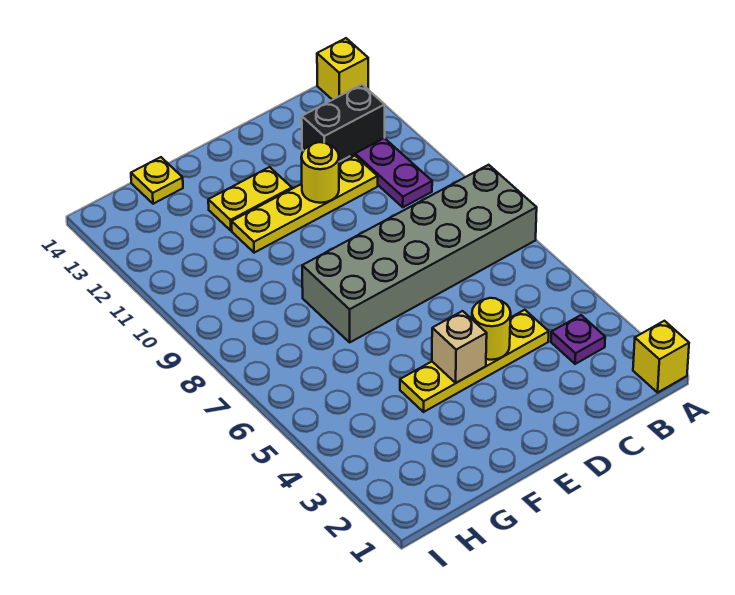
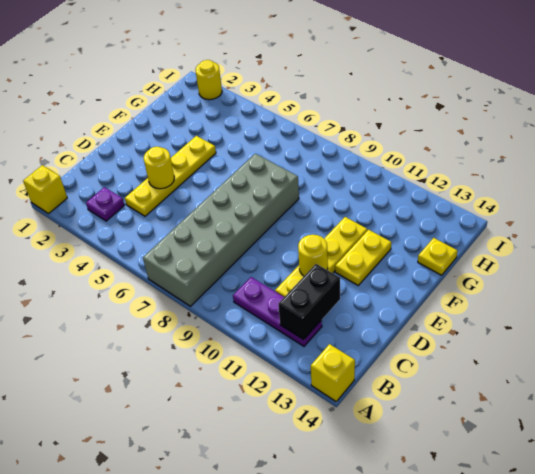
tan 1x1 brick [432,311,487,383] -> none
none -> yellow 1x1 round brick [195,60,222,100]

